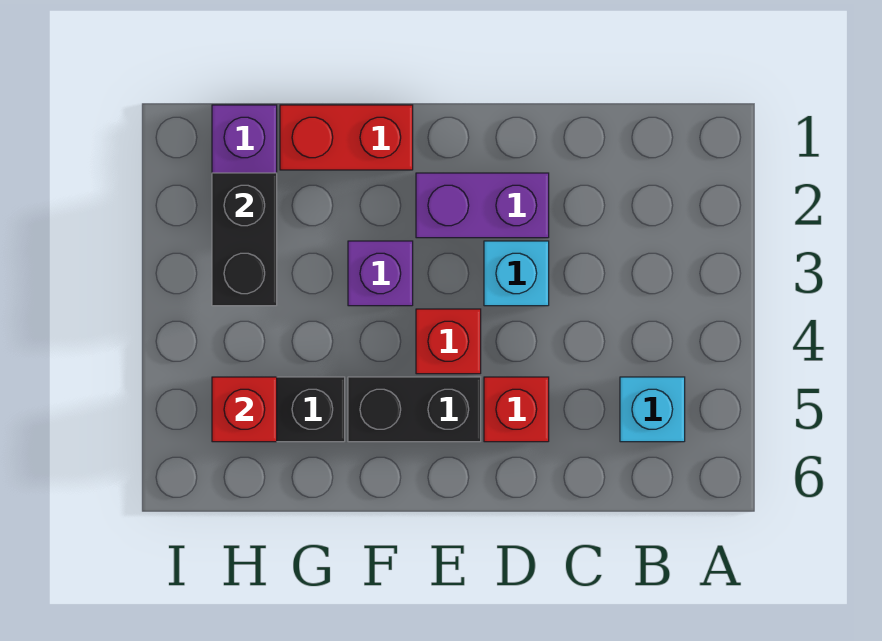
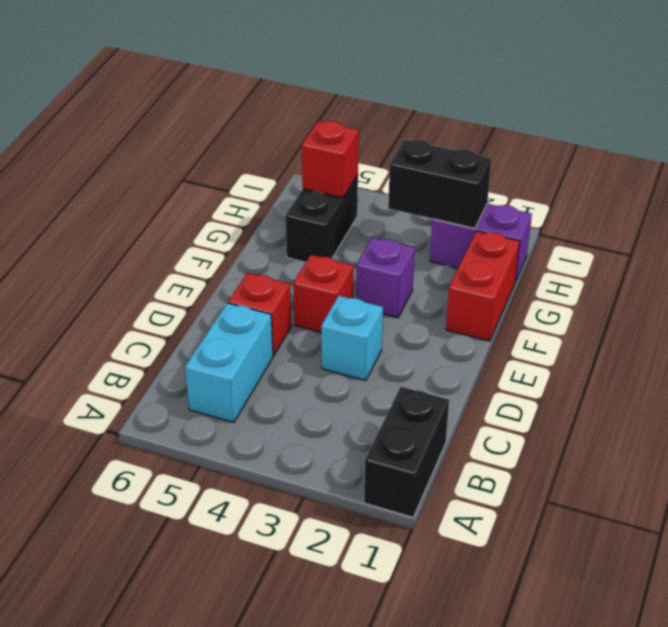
cyan 1x1 brick [620,377,685,442] -> cyan 1x2 brick [185,303,273,423]
purple 1x2 brick [416,173,549,238] -> none
black 1x2 brick [348,377,481,442] -> black 1x2 brick moved to [364,387,449,517]

